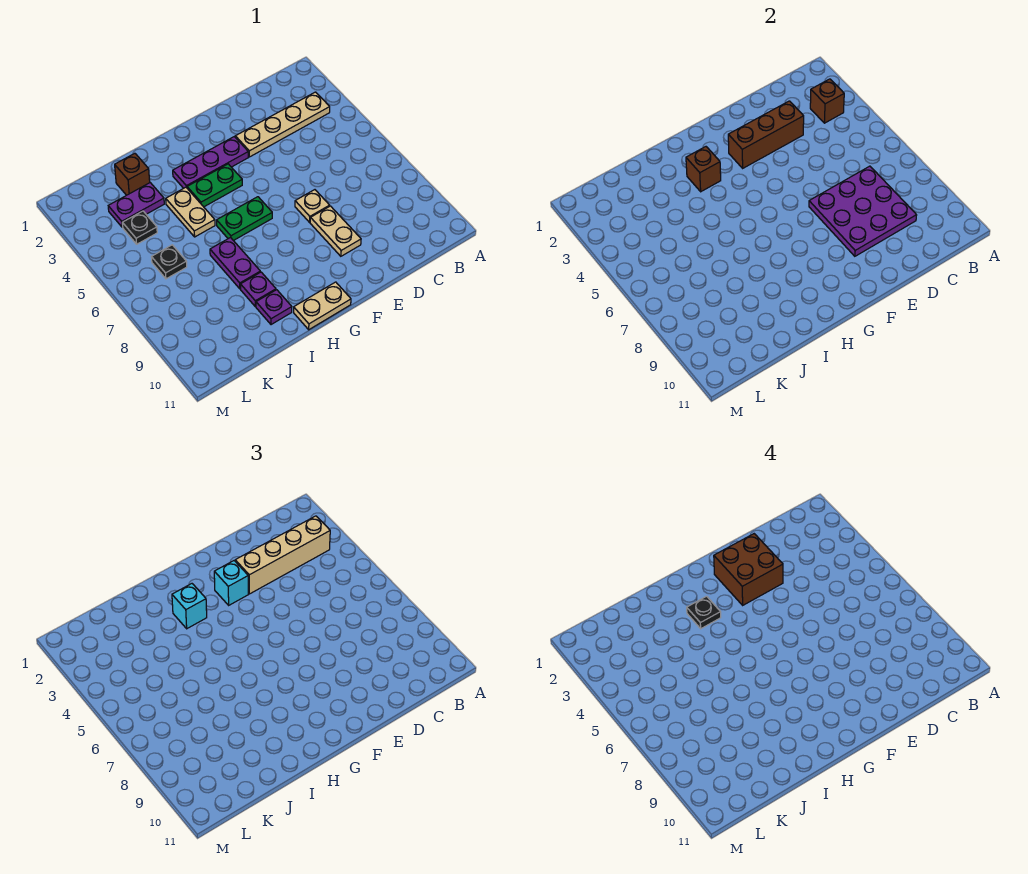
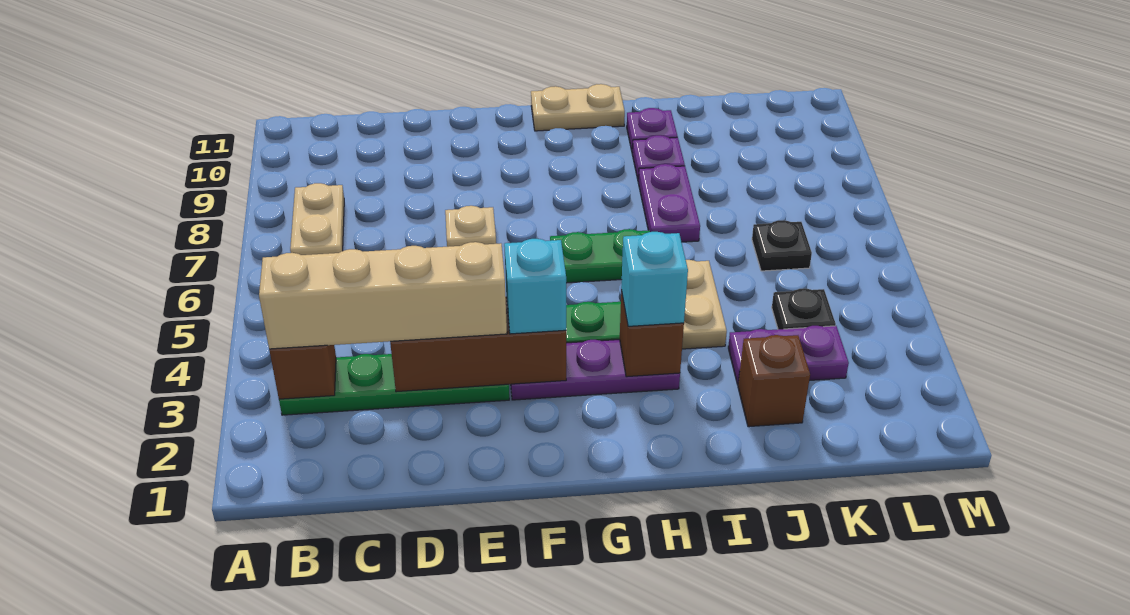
tan 1x4 plate [235,92,330,157] -> green 1x4 plate [279,354,509,415]
purple 3x3 plate [809,166,917,256] -> none
brown 2x2 brick [714,534,783,605] -> none
tan 1x2 plate [310,206,361,256] -> tan 1x2 plate moved to [290,183,344,255]
black 1x1 plate [687,596,721,629] -> none

